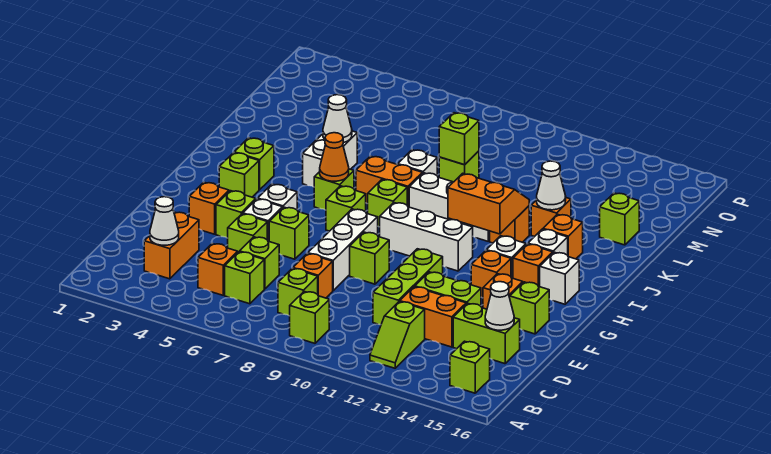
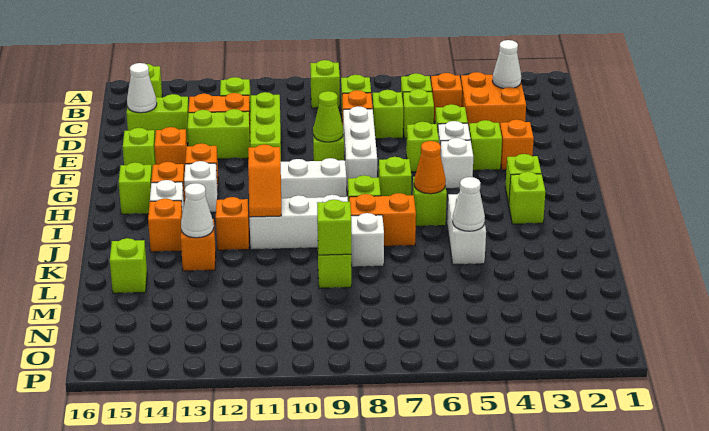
orange 1x2 brick [144,212,199,279] -> orange 2x2 brick [461,72,526,127]
none -> lime 1x1 brick [373,90,403,139]
none -> lime 1x1 cone [313,91,343,142]
white 1x1 brick [540,252,579,304] -> lime 1x1 brick [119,162,152,214]
orange 2x2 slope [448,173,529,234] -> orange 1x2 slope [248,144,281,217]

